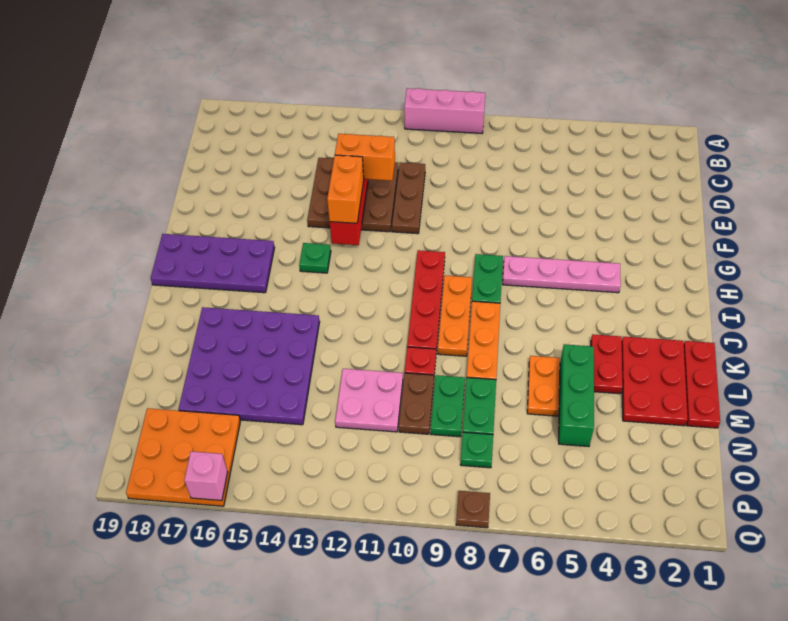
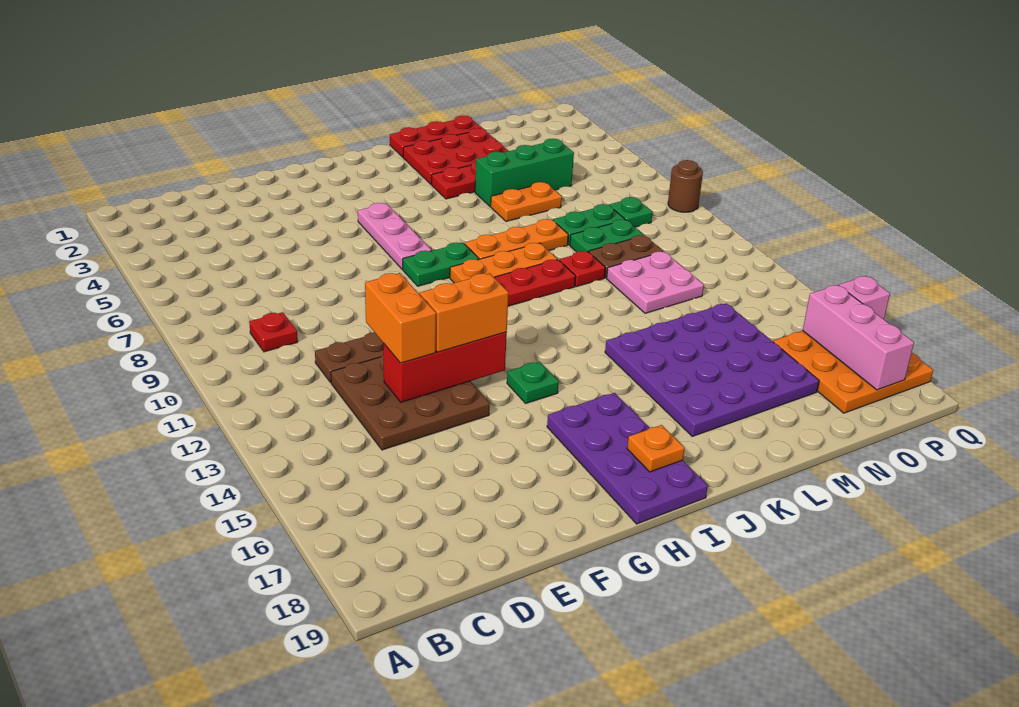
pink 1x3 brick [404,88,485,133] -> pink 1x3 brick moved to [803,285,914,390]
none -> red 1x1 plate [249,312,298,352]
pink 1x4 plate [503,256,621,293] -> pink 1x3 plate [358,203,432,269]
none -> orange 1x1 plate [627,425,685,472]
brown 1x1 plate [456,491,490,528] -> brown 1x1 round brick [668,160,703,212]

